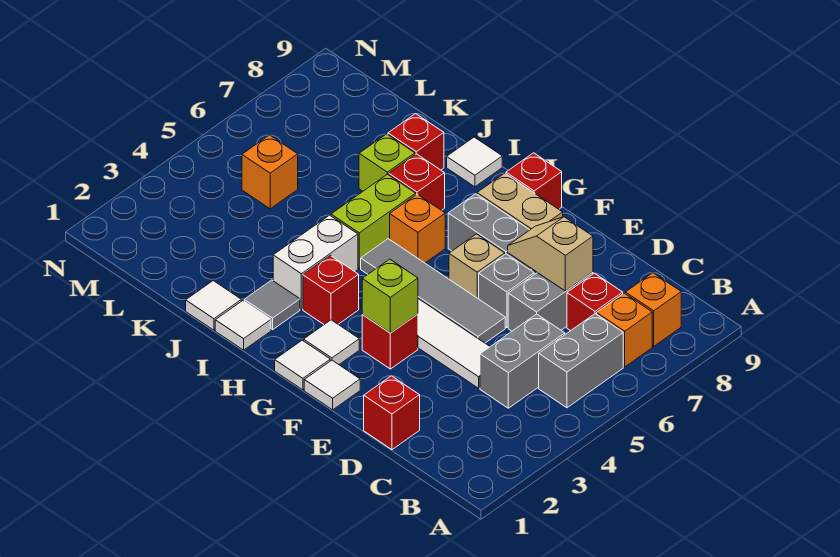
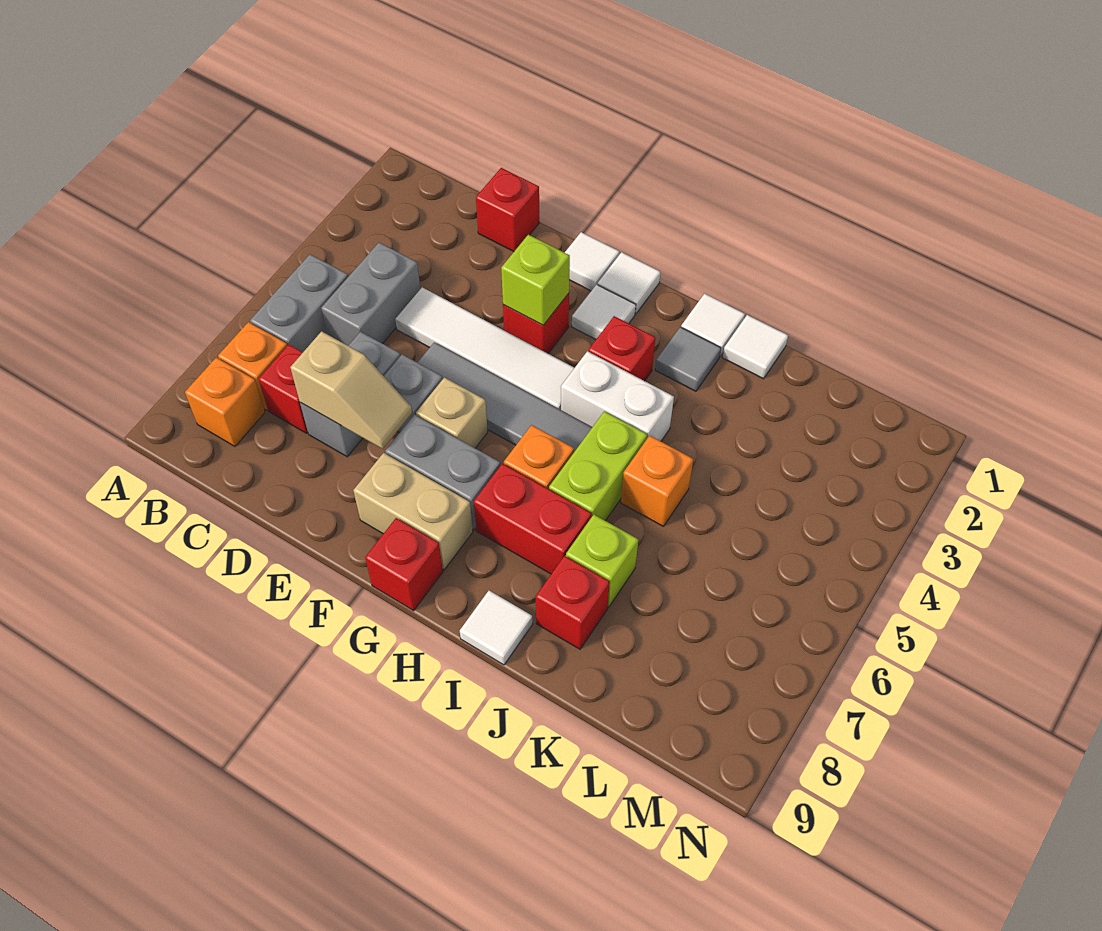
white 1x2 brick [273,215,358,309] -> white 1x2 brick turned to [561,351,674,441]
red 1x1 brick [389,154,445,210] -> red 1x2 brick [474,464,591,574]
orange 1x1 brick [242,135,298,209] -> orange 1x1 brick moved to [621,436,693,526]

